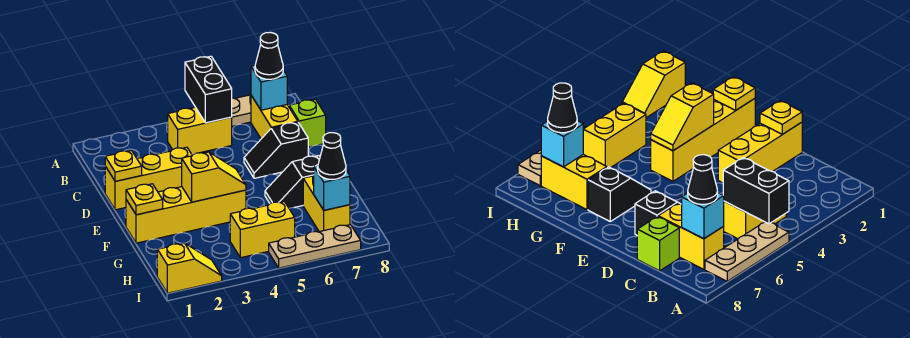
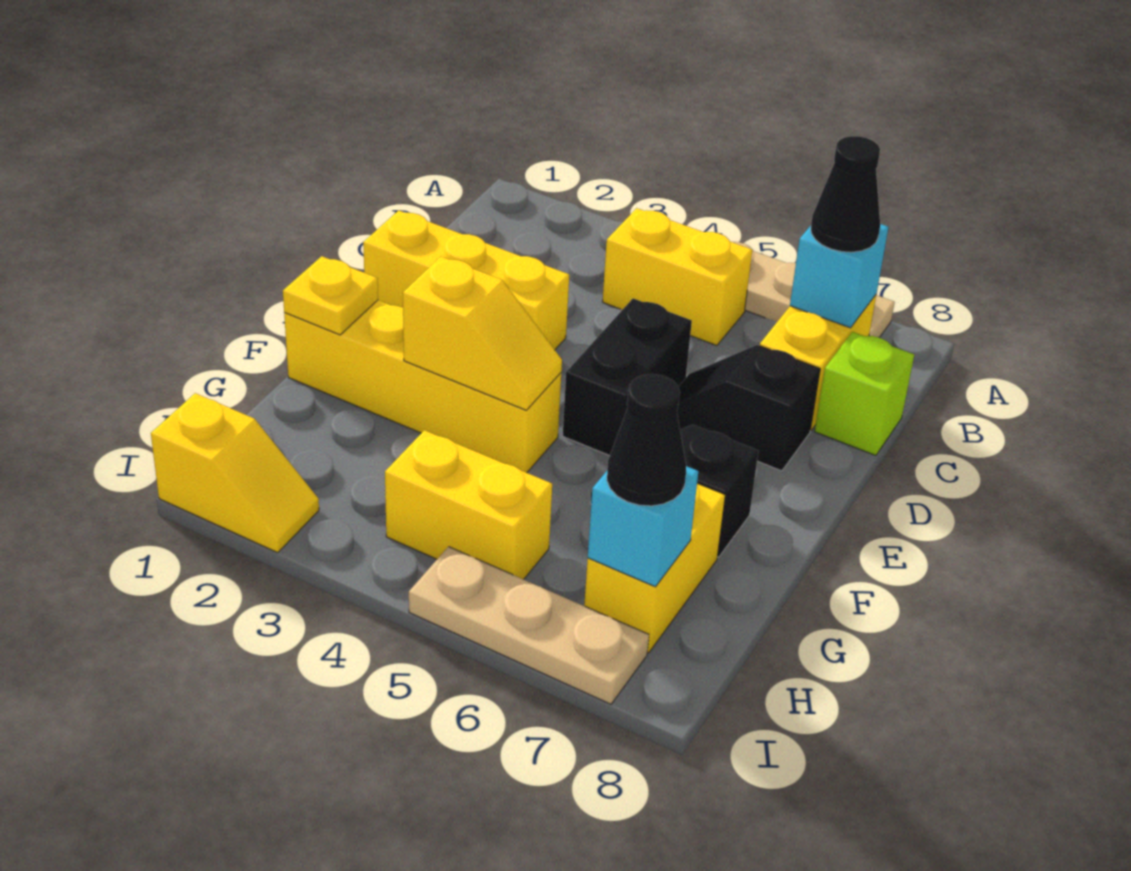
black 1x2 brick [185,56,232,123] -> black 1x2 brick moved to [563,298,692,456]
yellow 1x1 plate [105,150,142,181] -> none

